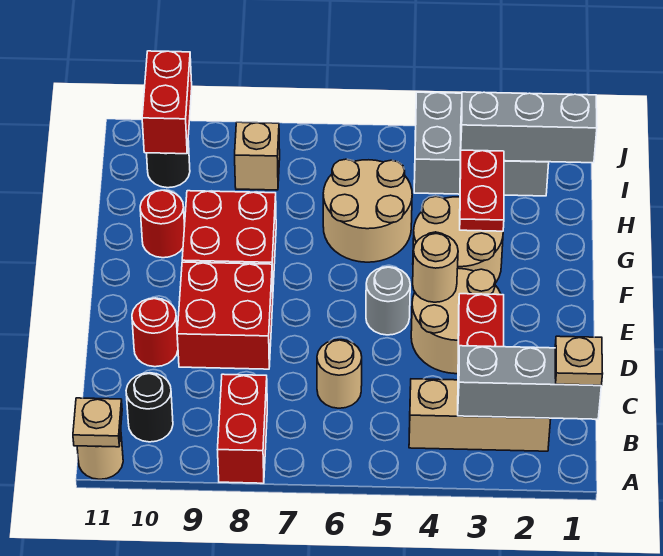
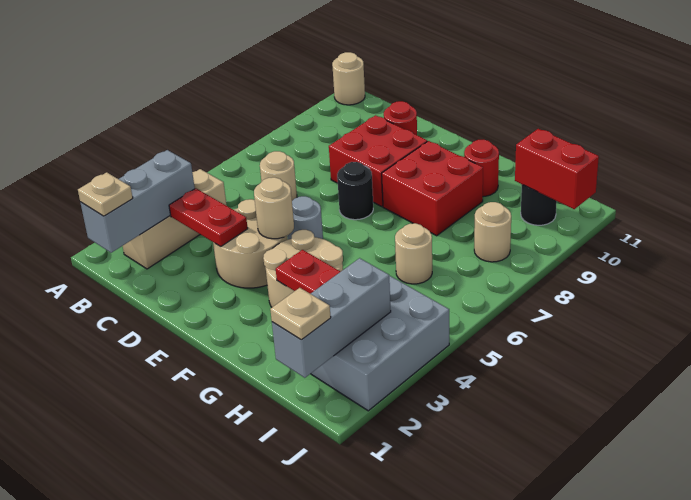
red 1x2 brick [218,374,267,483] -> none
tan 1x1 plate [73,398,122,447] -> tan 1x1 plate moved to [270,288,331,340]
black 1x1 round brick [126,373,173,442] -> black 1x1 round brick moved to [337,162,373,220]
tan 2x2 round brick [323,159,412,262] -> tan 1x1 round brick [395,223,432,284]
tan 1x1 brick [235,122,280,190] -> tan 1x1 round brick [474,202,511,262]

